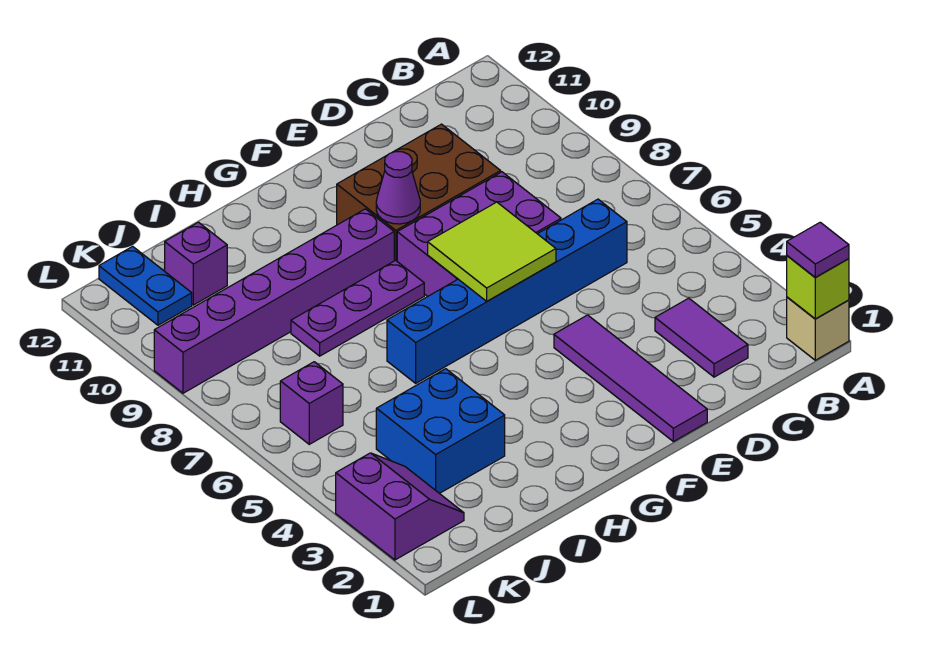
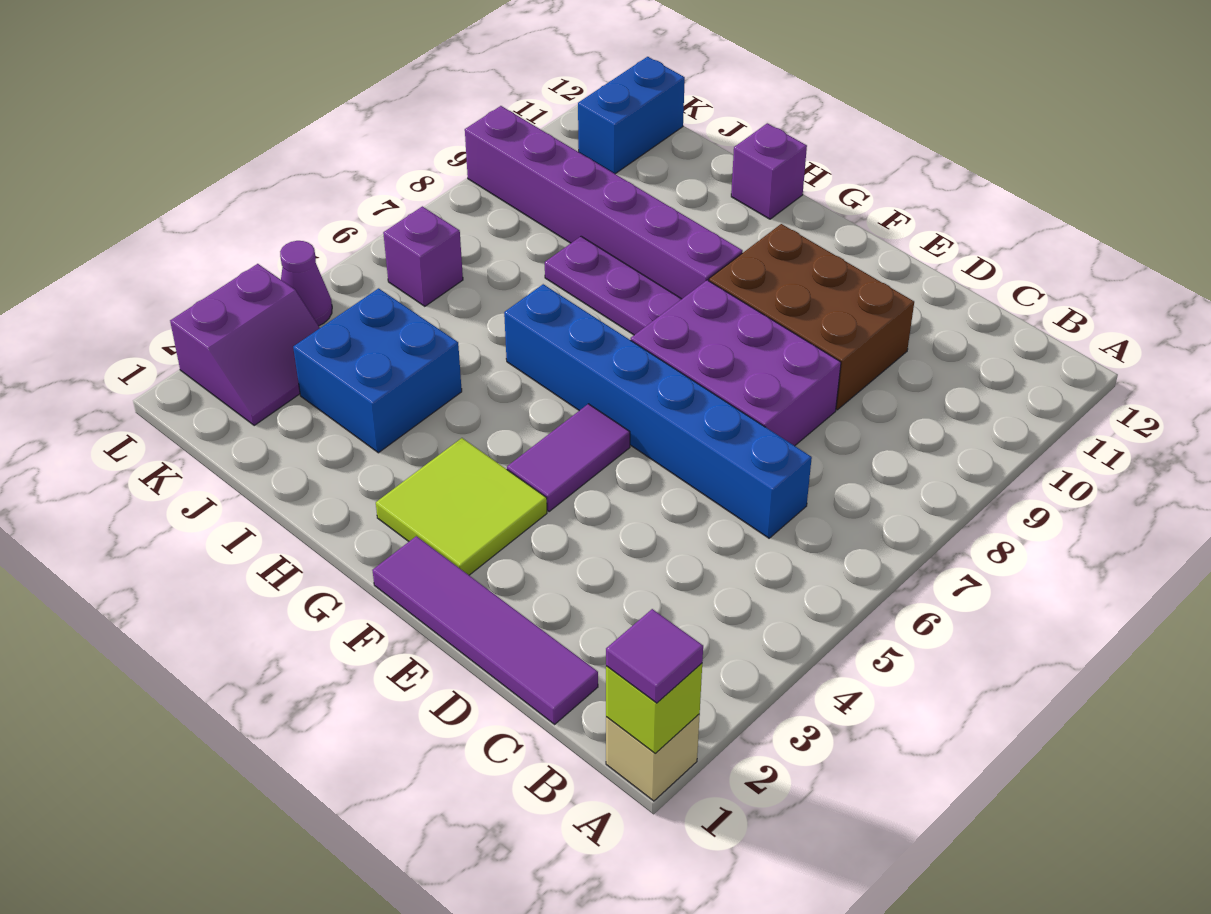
purple 1x2 tile [655,298,748,377] -> purple 1x2 tile moved to [507,404,630,512]
purple 1x4 tile [554,315,707,442] -> purple 1x4 tile turned to [372,536,598,724]
lime 2x2 tile [428,202,556,301] -> lime 2x2 tile moved to [376,438,547,575]
purple 1x1 cone [376,152,420,224] -> purple 1x1 cone moved to [280,241,332,326]
purple 1x1 brick [165,222,227,305] -> purple 1x1 brick moved to [731,123,807,219]
blue 1x2 plate [99,246,192,325] -> blue 1x2 brick [578,57,685,174]

